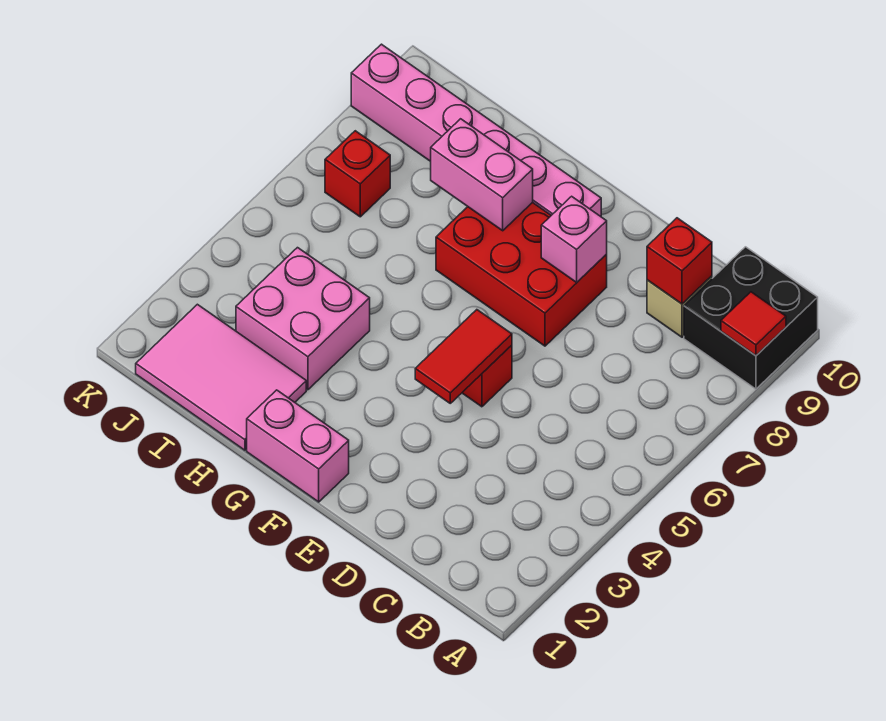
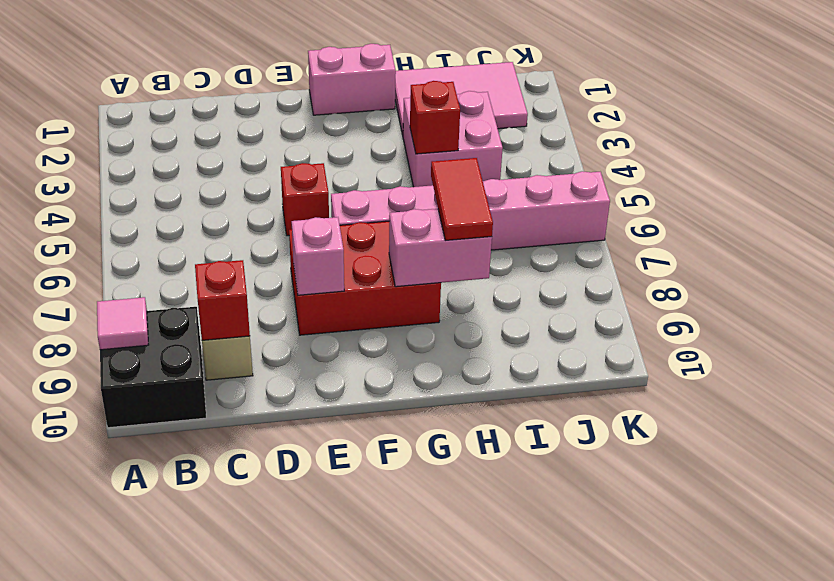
red 1x1 tile [721,292,786,356] -> pink 1x1 tile [97,297,148,350]
red 1x2 tile [415,310,512,403] -> red 1x2 tile moved to [431,158,493,240]
pink 1x6 brick [351,44,601,216] -> pink 1x6 brick moved to [331,171,610,250]
red 1x1 brick [325,131,390,217] -> red 1x1 brick moved to [410,81,460,154]

